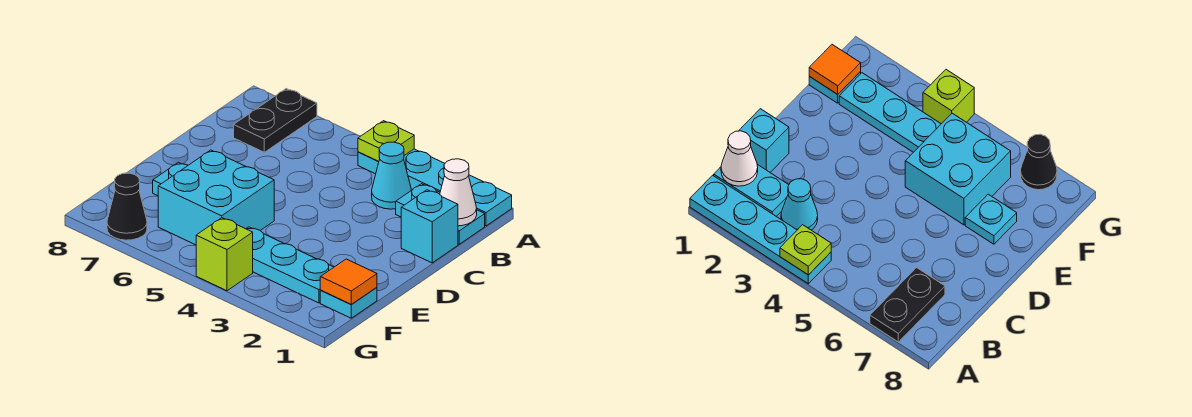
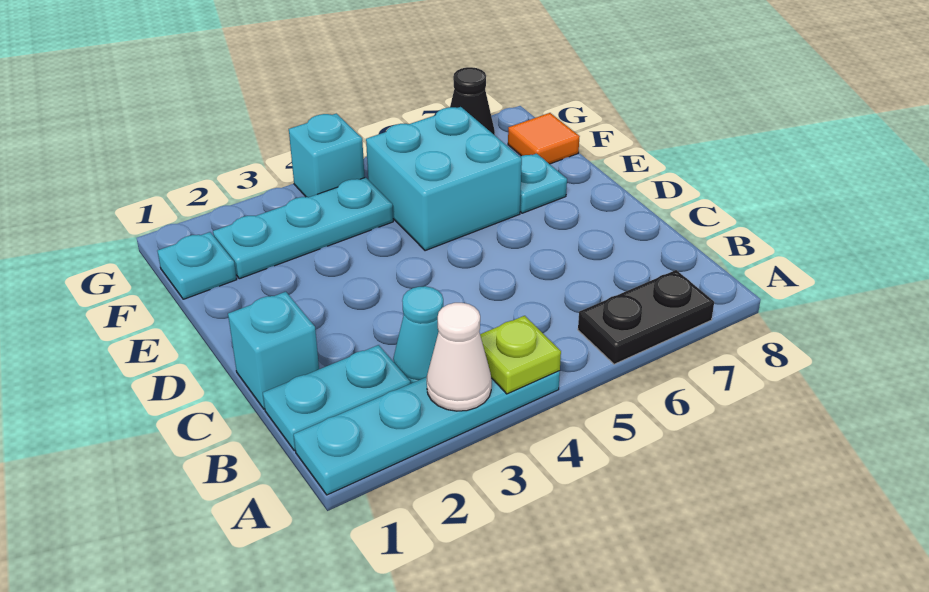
black 1x2 plate [234,89,317,152] -> black 1x2 plate turned to [578,270,714,364]
white 1x1 cone [440,159,477,226] -> white 1x1 cone moved to [427,303,492,411]
orange 1x1 tile [320,259,377,305] -> orange 1x1 tile moved to [508,113,580,164]
lime 1x1 brick [196,218,253,291] -> cyan 1x1 brick [289,113,365,197]

